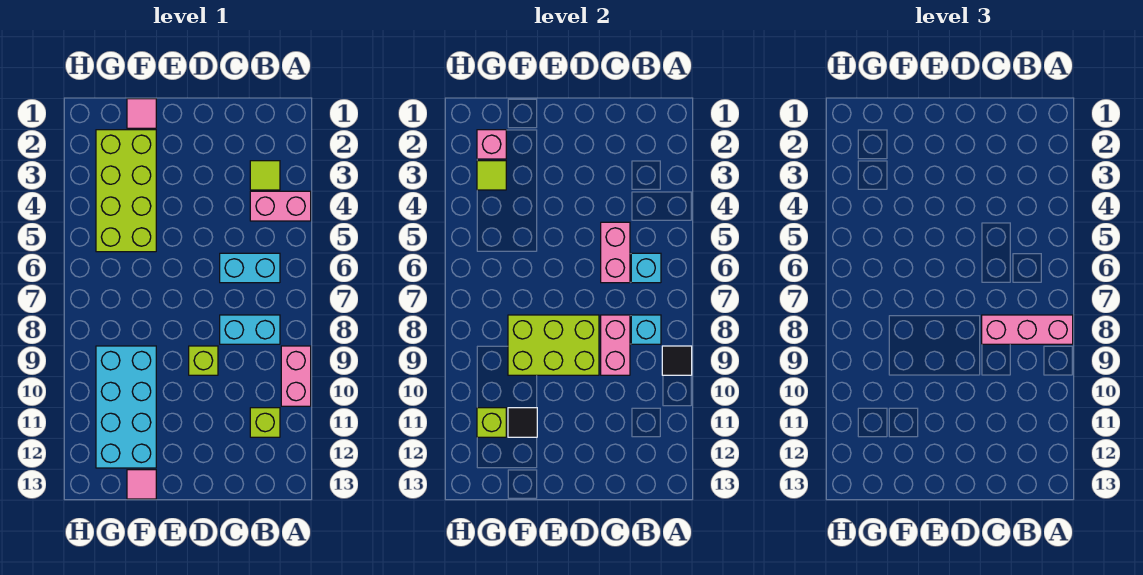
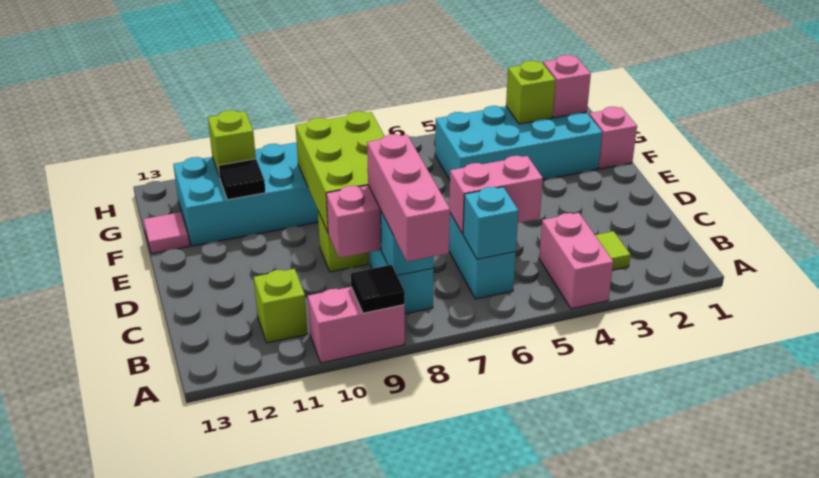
pink 1x1 tile [127,99,156,128] -> pink 1x1 brick [589,107,637,169]
lime 2x4 brick [96,130,156,252] -> cyan 2x4 brick [435,106,602,180]
lime 1x1 tile [477,161,506,190] -> lime 1x1 brick [506,61,555,124]

